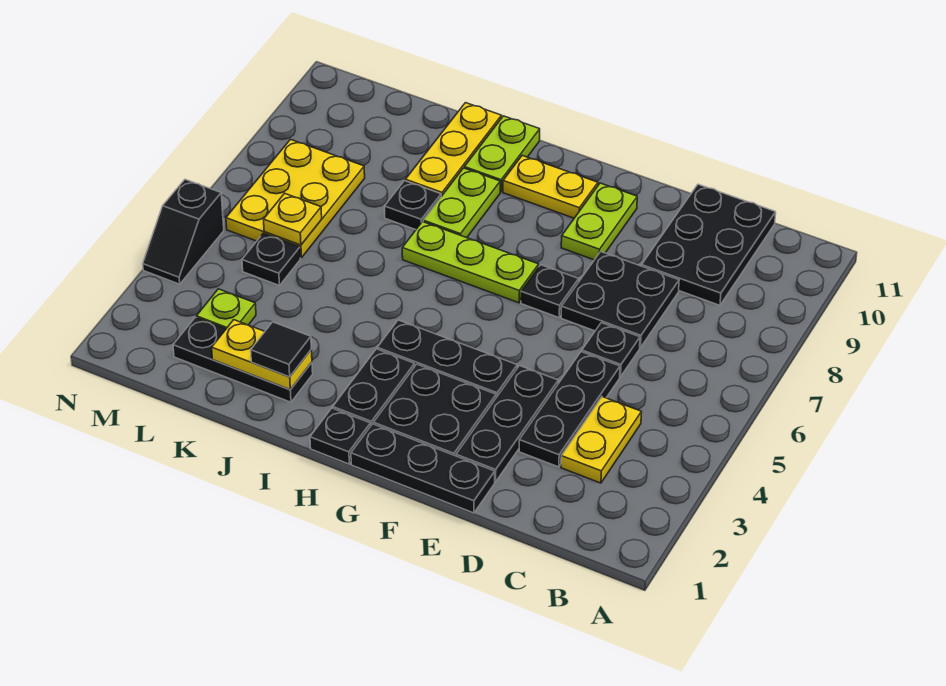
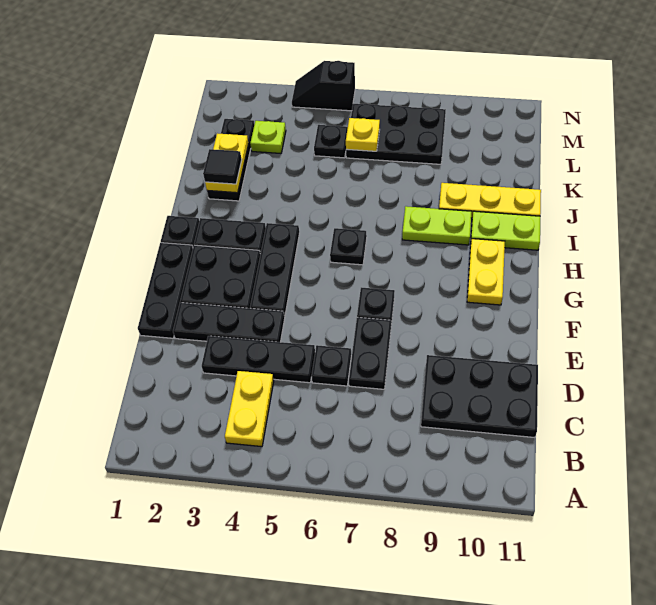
yellow 1x2 plate [561,397,641,483] -> yellow 1x2 plate turned to [225,371,274,447]
black 2x2 plate [561,252,679,348] -> black 1x2 plate [349,317,391,389]
lime 1x2 plate [561,183,637,260] -> none
lime 1x3 plate [402,222,539,303] -> none
black 1x1 plate [385,181,441,230] -> black 1x1 plate moved to [330,228,367,265]
yellow 2x3 plate [226,139,365,258] -> black 2x3 plate [346,104,446,164]

